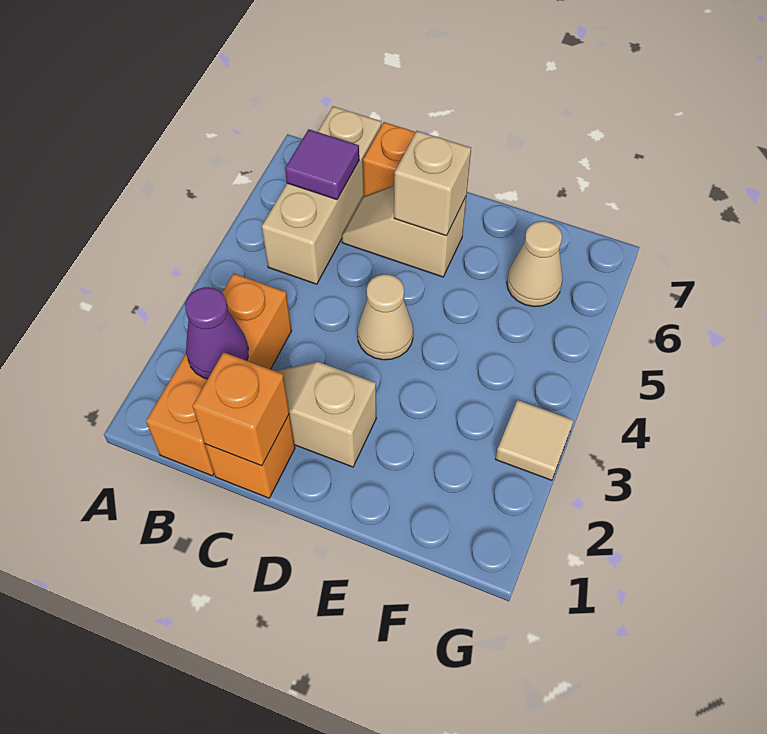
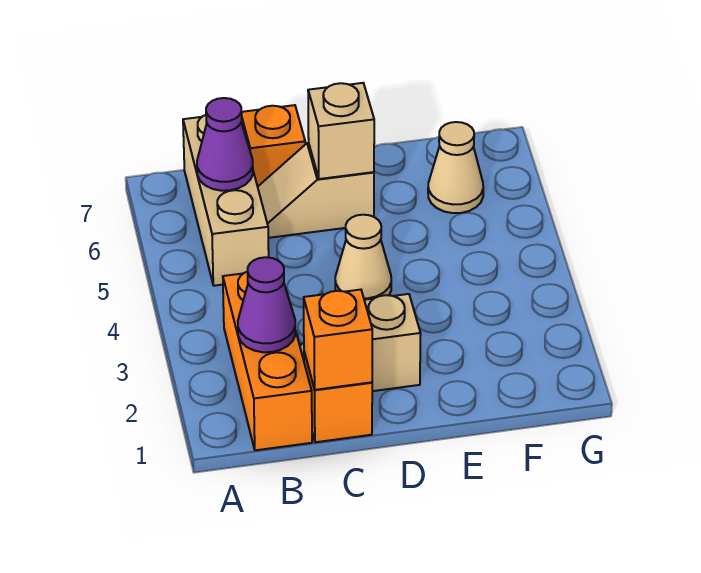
purple 1x1 tile [285,129,359,200] -> purple 1x1 cone [197,98,253,191]
tan 1x1 tile [496,400,574,480] -> none

